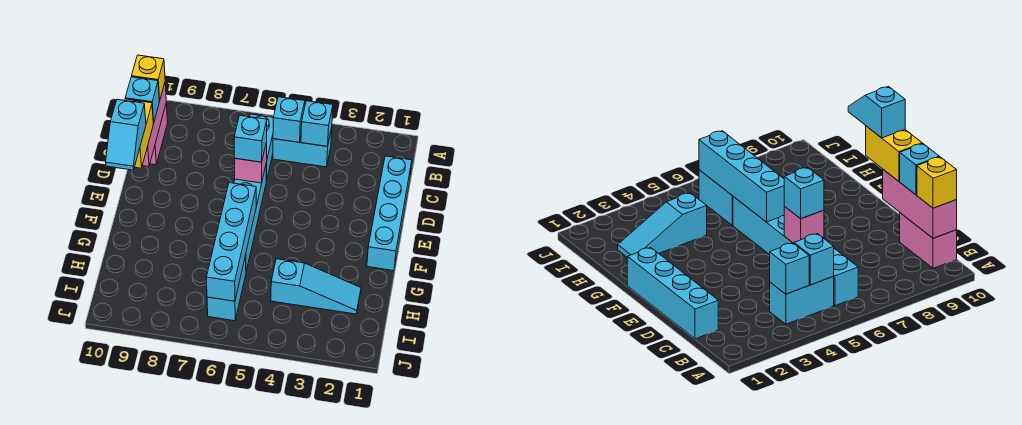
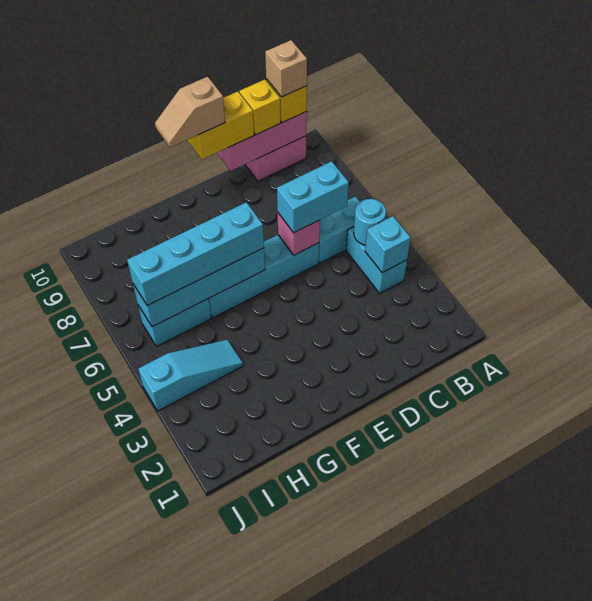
cyan 1x1 brick [273,97,305,142] -> cyan 1x1 round brick [354,199,386,245]
none -> tan 1x1 brick [265,40,307,97]
cyan 1x4 brick [367,156,412,271] -> cyan 1x4 brick moved to [127,202,264,306]
cyan 1x1 brick [125,77,159,123] -> yellow 1x1 brick [239,79,281,135]
cyan 1x1 brick [234,116,267,162] -> cyan 1x2 brick [277,161,349,233]
cyan 1x2 slope [106,99,146,170] -> tan 1x2 slope [155,77,225,147]
cyan 1x3 slope [271,259,361,314] -> cyan 1x3 slope turned to [138,340,243,411]

